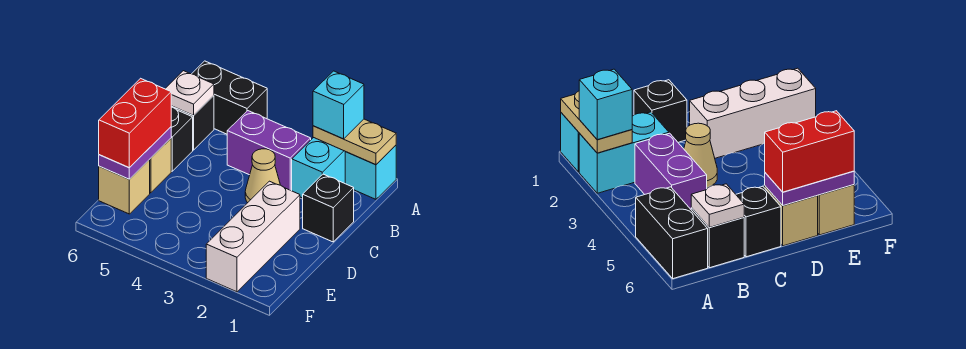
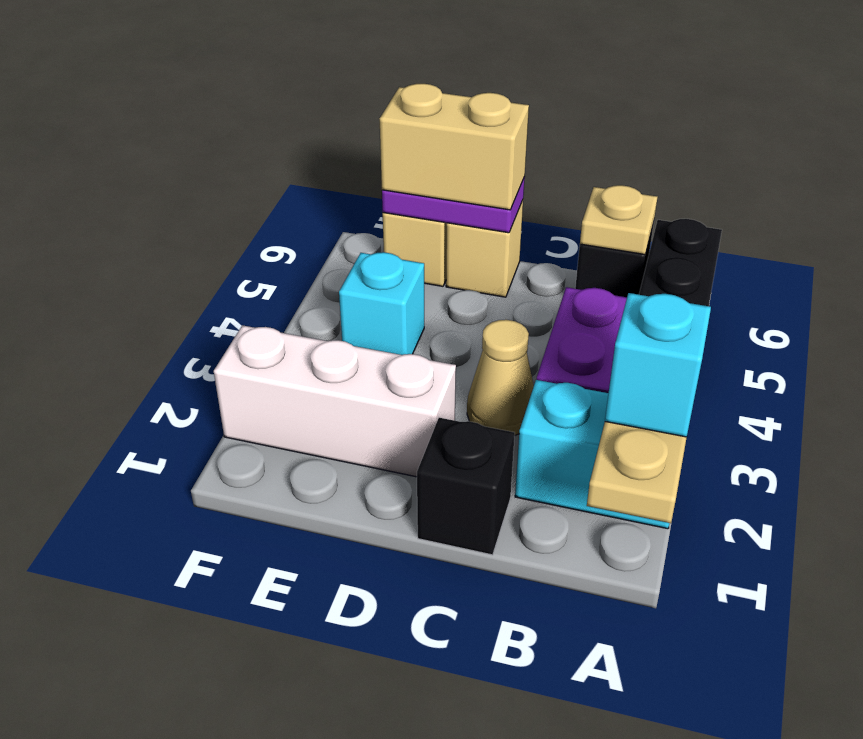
cyan 1x1 brick [345,145,396,199] -> cyan 1x1 brick moved to [339,252,424,355]
white 1x1 plate [165,71,214,115] -> tan 1x1 plate [580,185,657,254]
black 1x1 brick [171,107,193,171] -> none
red 1x2 brick [99,78,171,168] -> tan 1x2 brick [380,84,529,210]

